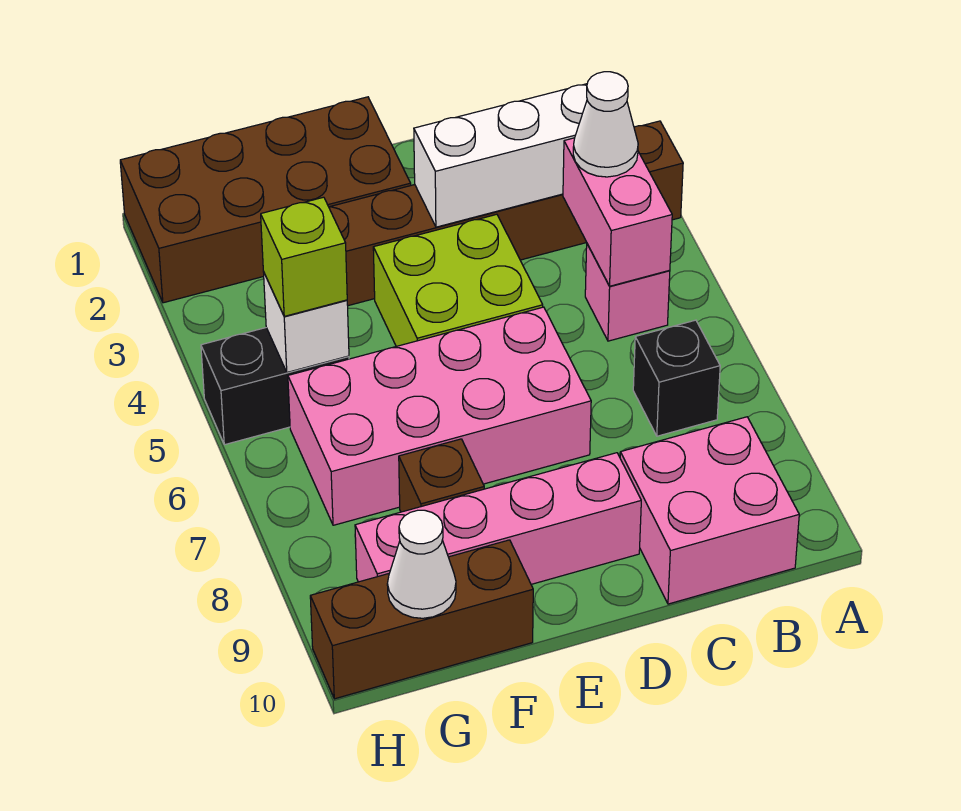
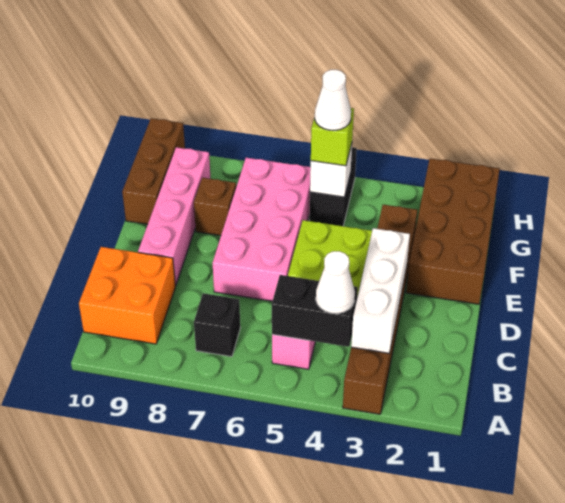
pink 1x2 brick [563,138,672,286] -> black 1x2 brick [272,275,358,347]
pink 2x2 brick [620,417,799,604] -> orange 2x2 brick [79,247,175,344]
white 1x1 cone [387,510,456,618] -> white 1x1 cone moved to [315,70,351,130]

